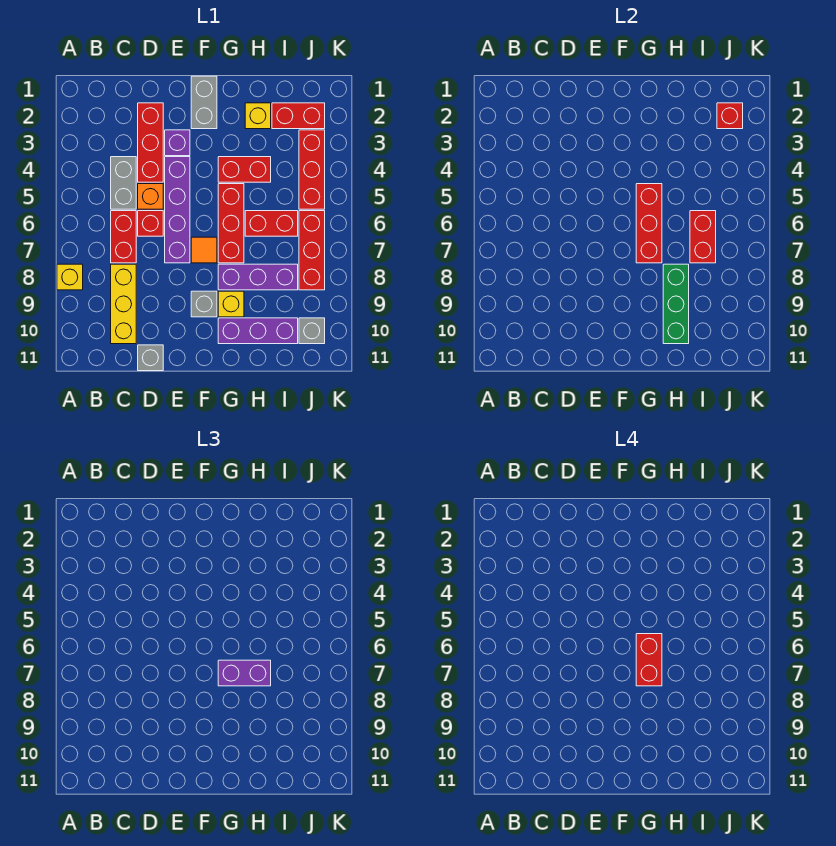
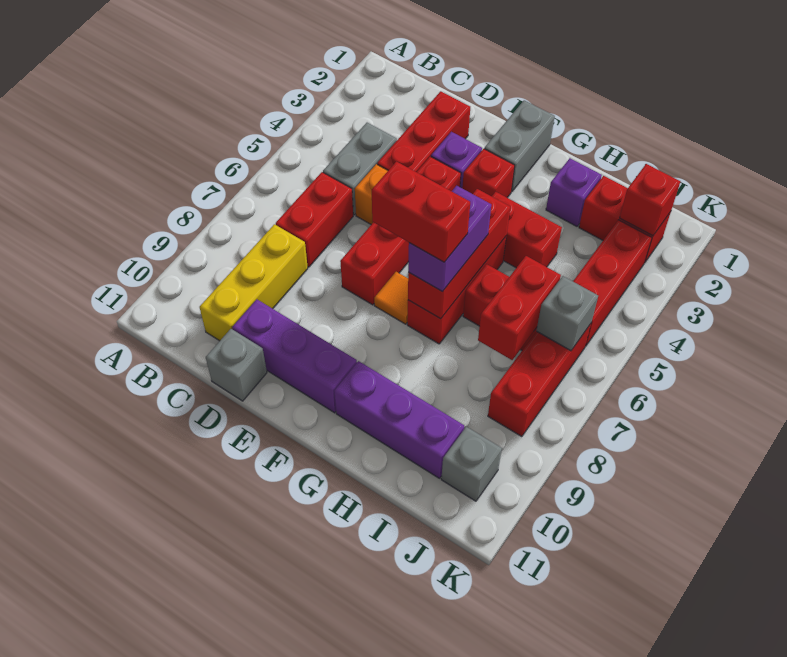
yellow 1x1 brick [57,264,83,290] -> none
red 1x1 brick [138,211,163,236] -> red 1x1 brick moved to [462,149,515,198]
purple 1x4 brick [165,157,190,263] -> red 1x4 brick [340,156,461,305]
grey 1x1 brick [191,291,217,317] -> grey 1x1 brick moved to [536,276,598,351]
red 1x2 brick [636,634,662,686] -> red 1x2 brick turned to [372,161,470,262]
purple 1x2 brick [218,660,271,686] -> purple 1x2 brick turned to [408,186,491,292]
purple 1x3 brick [218,264,298,290] -> purple 1x3 brick moved to [232,300,357,413]
yellow 1x1 brick [218,291,244,317] -> none
yellow 1x1 brick [245,103,271,129] -> purple 1x1 brick [546,158,602,226]
green 1x3 brick [663,264,689,344] -> none

